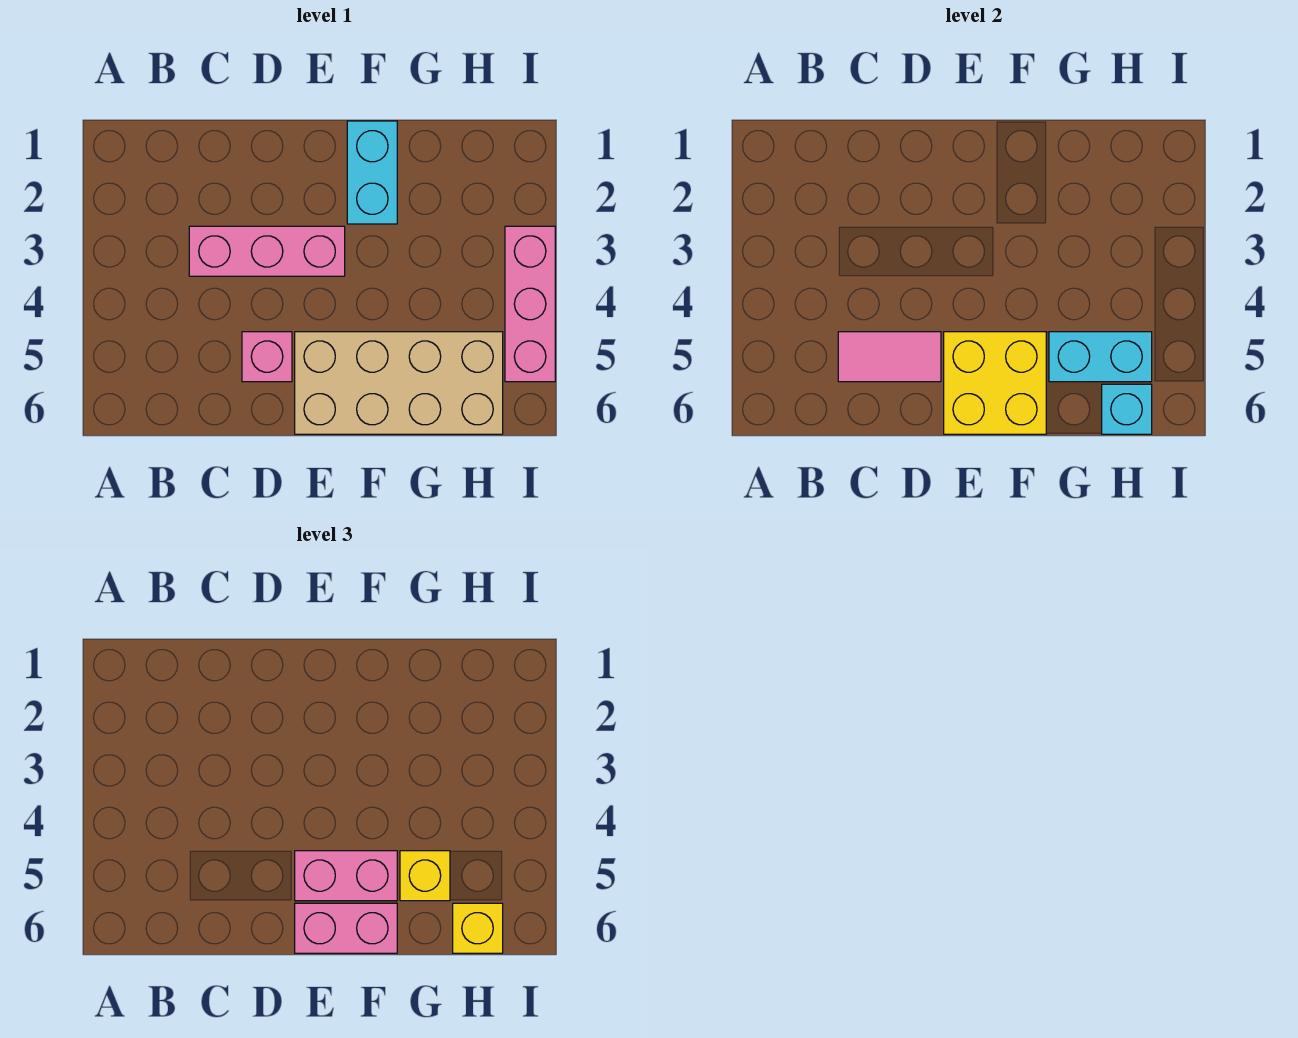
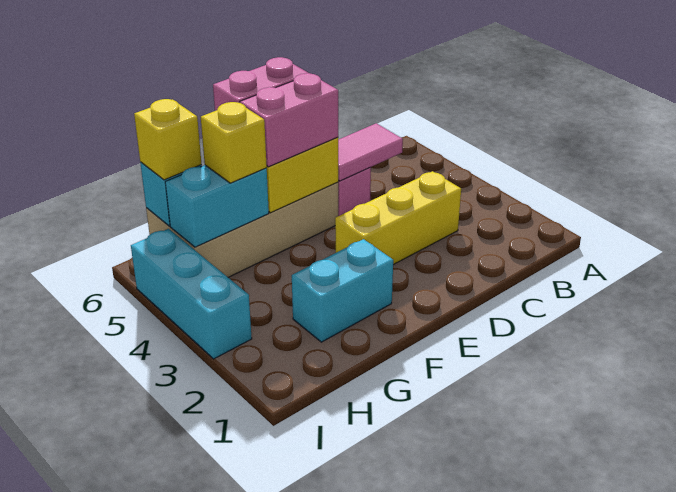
pink 1x3 brick [189,226,345,276] -> yellow 1x3 brick [335,171,461,265]
cyan 1x2 brick [347,121,397,224] -> cyan 1x2 brick turned to [292,239,393,342]
pink 1x3 brick [505,226,555,382] -> cyan 1x3 brick [131,229,252,359]

